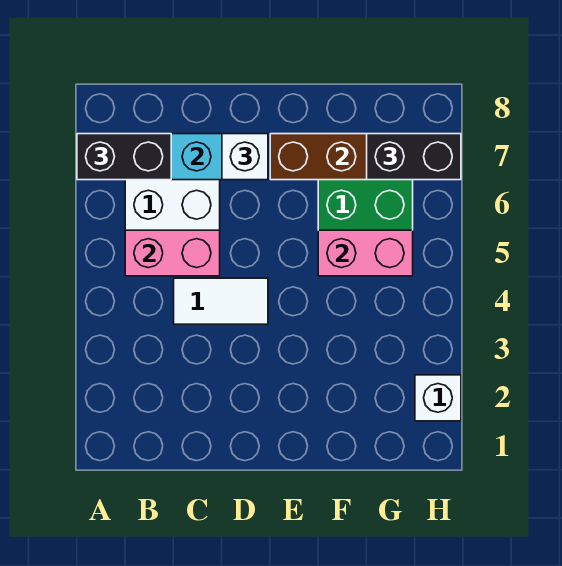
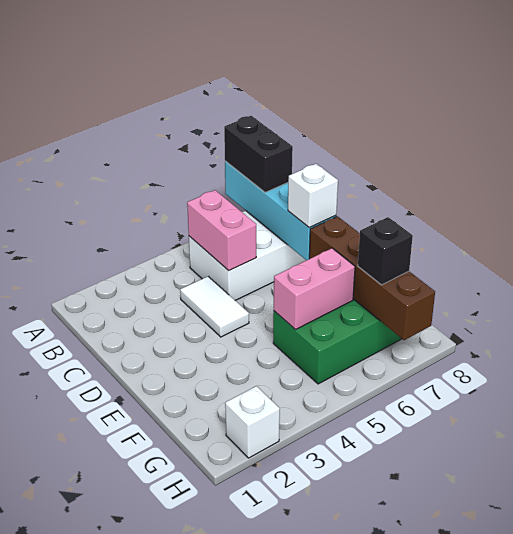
pink 1x2 brick [318,230,413,276] -> pink 1x2 brick turned to [274,248,355,330]
black 1x2 brick [367,134,461,180] -> black 1x1 brick [358,217,413,285]

